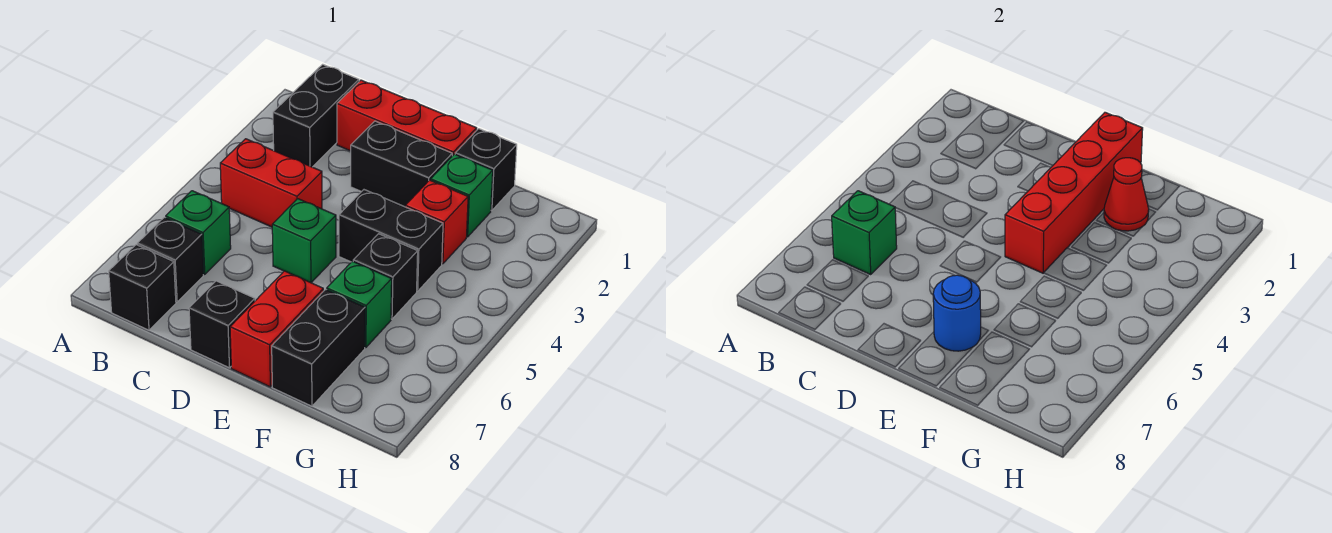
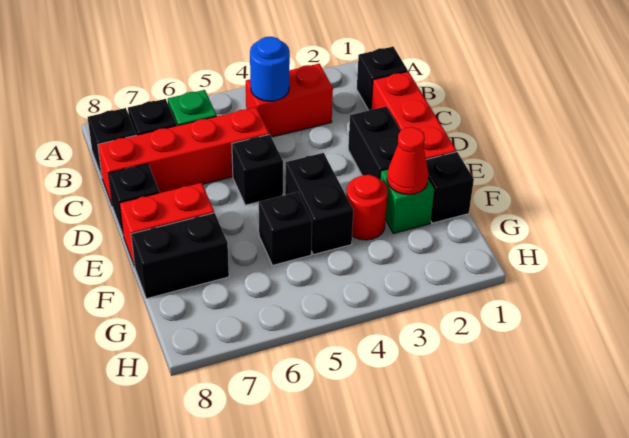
black 1x2 brick [273,64,359,167] -> black 1x1 brick [357,47,408,110]
red 1x2 brick [220,139,322,227] -> red 1x2 brick turned to [246,64,333,137]
green 1x1 brick [832,191,897,274] -> none
green 1x1 brick [272,199,336,283] -> black 1x1 brick [232,134,283,205]
red 1x4 brick [1005,112,1143,273] -> red 1x4 brick moved to [98,107,269,206]
blue 1x1 round brick [933,275,981,351] -> blue 1x1 round brick moved to [250,37,290,101]
red 1x1 brick [405,180,468,264] -> red 1x1 round brick [346,175,388,240]
green 1x1 brick [327,261,392,348] -> none

